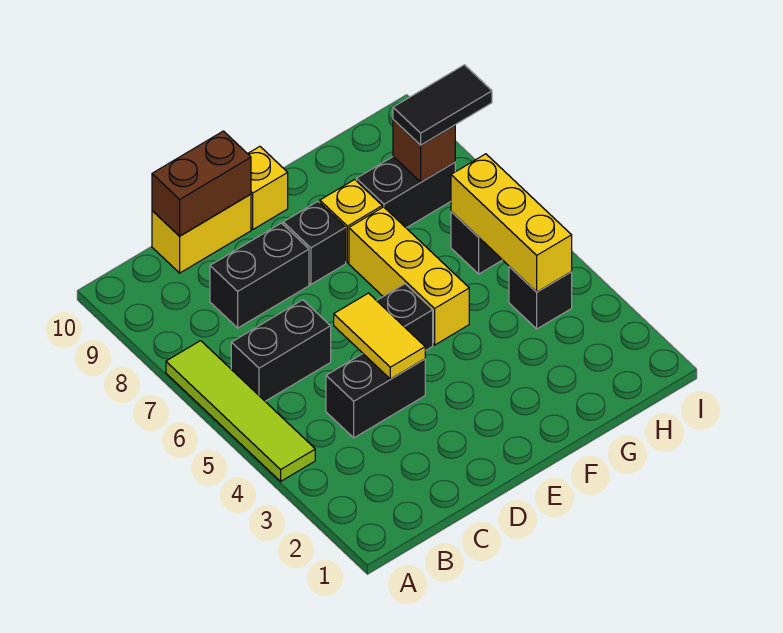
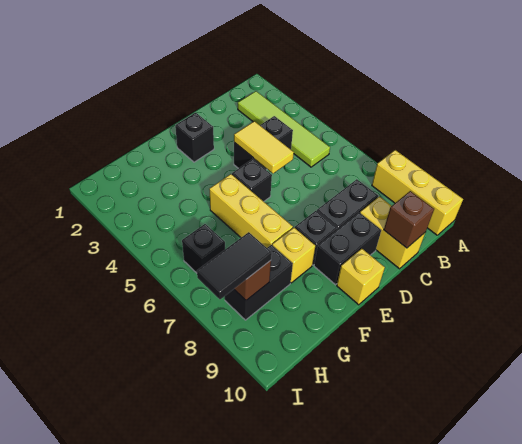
lime 1x4 tile [166,341,315,481] -> lime 1x4 tile moved to [238,91,330,167]
black 1x2 brick [231,300,331,401] -> black 1x2 brick moved to [314,213,381,285]
yellow 1x2 brick [152,194,251,273] -> yellow 1x2 brick turned to [360,197,426,269]
brown 1x2 brick [152,131,251,236] -> brown 1x1 brick [384,191,434,248]
black 1x1 brick [509,266,572,329] -> black 1x1 brick moved to [175,113,214,162]
yellow 1x3 brick [451,154,572,292] -> yellow 1x3 brick moved to [372,150,463,235]

